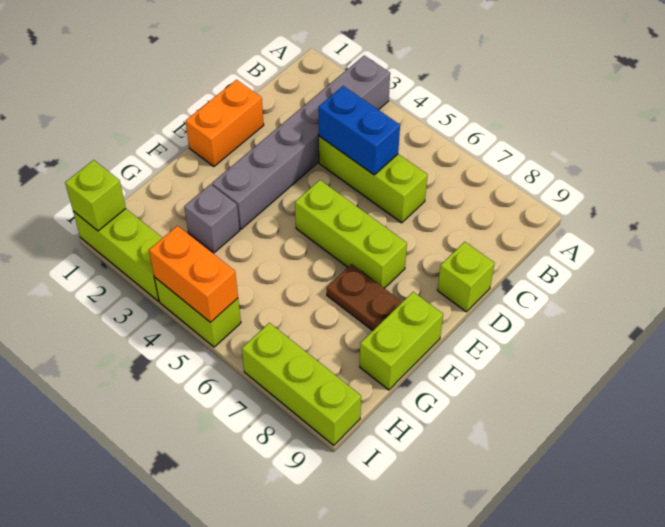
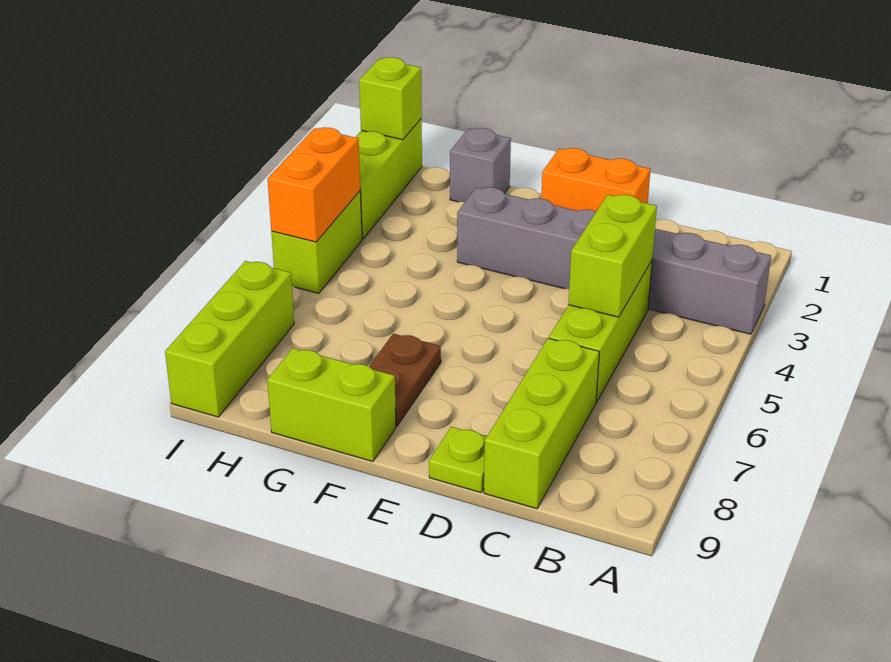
blue 1x2 brick [318,86,400,175] -> lime 1x2 brick [568,195,657,317]
lime 1x1 brick [437,242,494,312] -> lime 1x1 plate [429,427,487,493]
lime 1x3 brick [295,180,407,288] -> lime 1x3 brick moved to [484,338,599,509]
grey 1x1 brick [184,184,240,253] -> grey 1x1 brick moved to [450,128,511,202]

